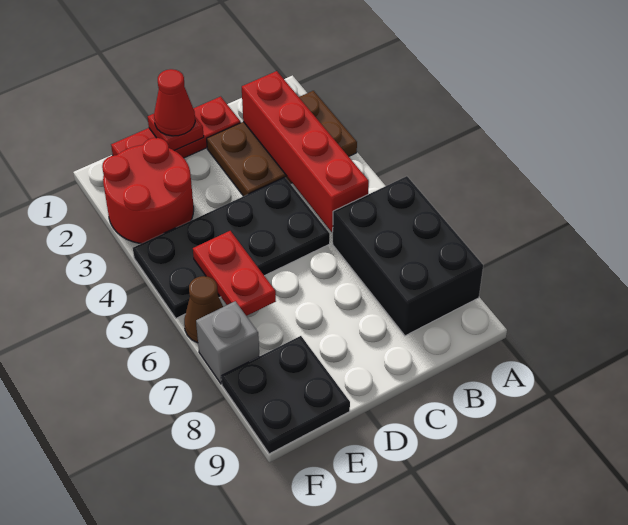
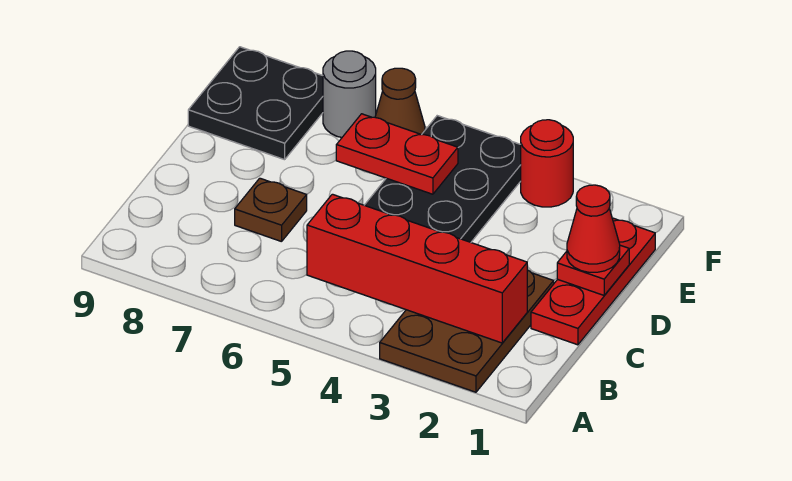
black 2x3 brick [333,176,483,336] -> none
none -> brown 1x1 plate [235,178,307,242]
red 2x2 round brick [102,138,194,244] -> red 1x1 round brick [521,120,573,207]
grey 1x1 brick [196,301,259,384] -> grey 1x1 round brick [323,51,376,137]

